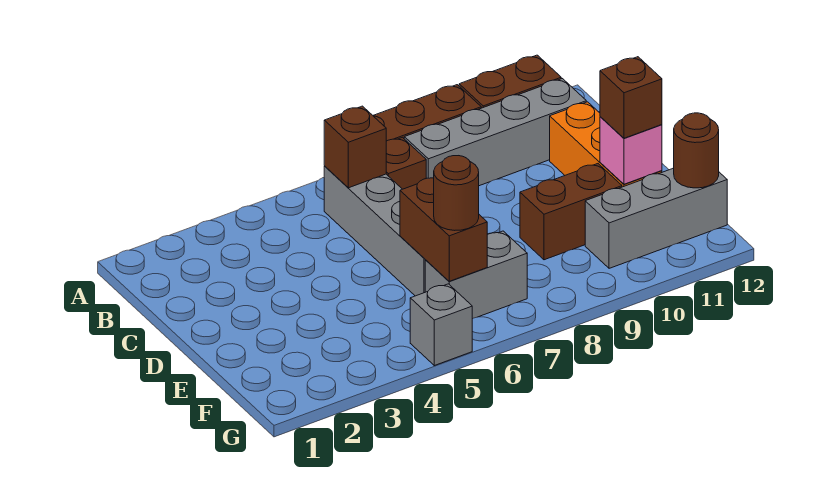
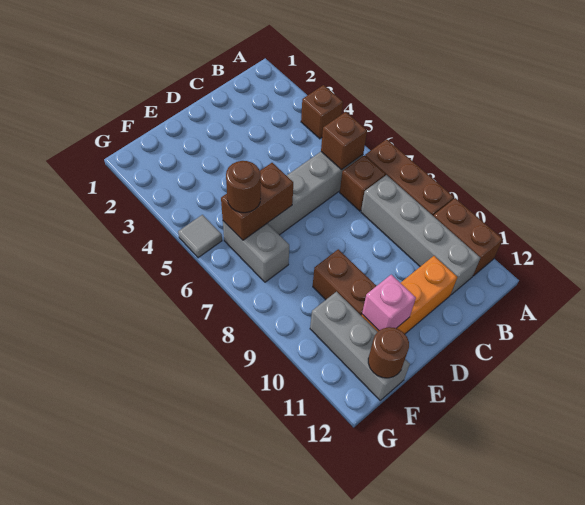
brown 1x1 brick [600,57,662,138] -> brown 1x1 brick moved to [301,85,343,139]
grey 1x1 brick [410,284,472,366] -> grey 1x1 tile [178,215,222,258]

